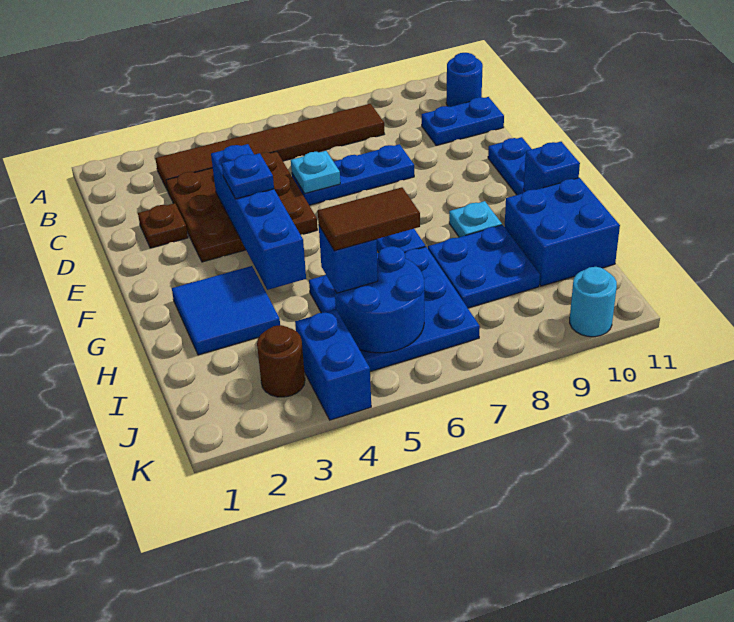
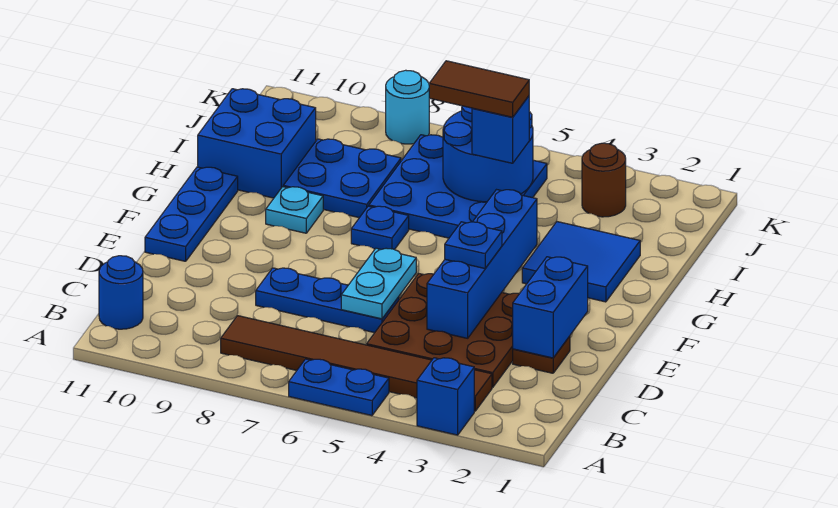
blue 1x2 plate [422,97,504,145] -> blue 1x2 plate moved to [289,359,389,416]
cyan 1x1 plate [291,151,340,194] -> cyan 1x2 plate [341,248,416,319]
blue 1x1 brick [524,142,580,191] -> blue 1x1 brick moved to [417,358,474,435]
blue 1x2 brick [295,310,371,420] -> blue 1x2 brick moved to [513,257,588,358]
cyan 1x1 round brick [570,267,617,337] -> cyan 1x1 round brick moved to [386,70,429,144]

